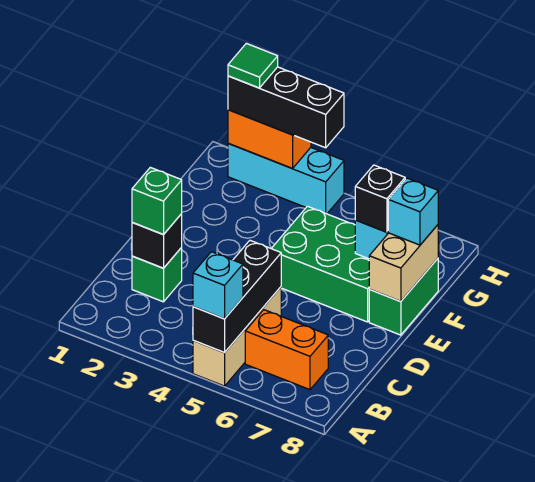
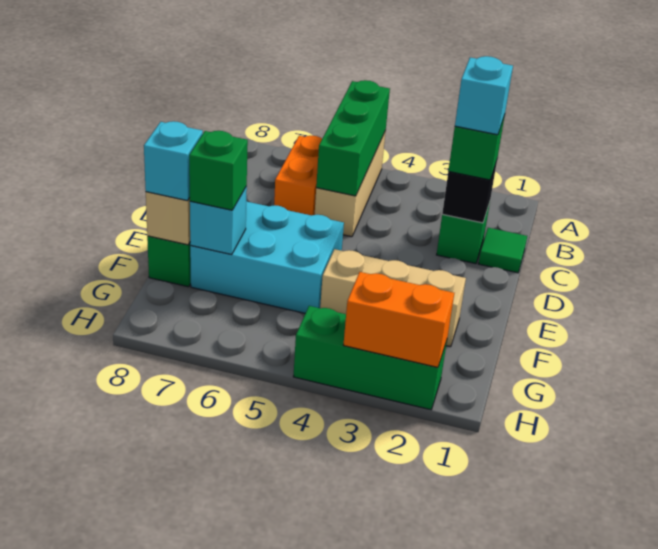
black 1x3 brick [193,241,281,353] -> green 1x3 brick [316,80,390,196]
cyan 1x1 brick [193,252,243,319] -> cyan 1x1 brick moved to [455,56,513,135]
orange 1x2 brick [245,310,328,390] -> orange 1x2 brick turned to [274,136,322,216]
green 2x3 brick [271,206,370,322] -> cyan 2x3 brick [190,201,344,313]
none -> tan 1x3 brick [320,249,466,347]
black 1x1 brick [355,165,405,232] -> green 1x1 brick [189,131,248,210]
cyan 1x3 brick [228,143,344,214] -> green 1x3 brick [293,306,447,410]
black 1x3 brick [228,67,344,148] -> none
green 1x1 tile [228,43,278,88] -> green 1x1 tile moved to [478,228,527,273]

